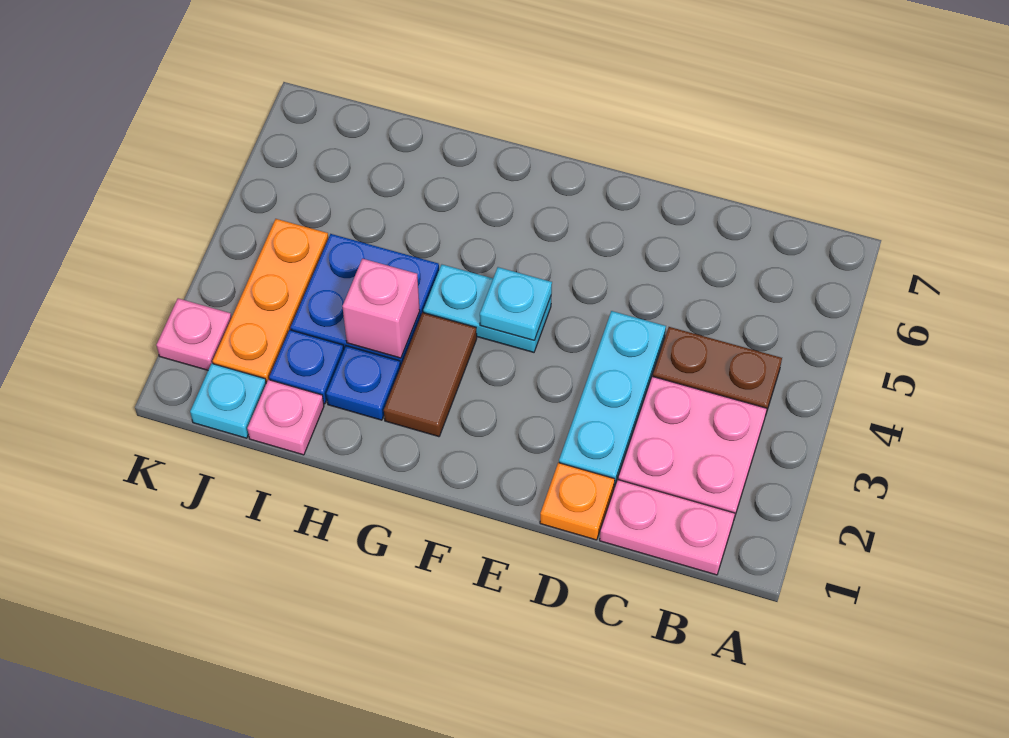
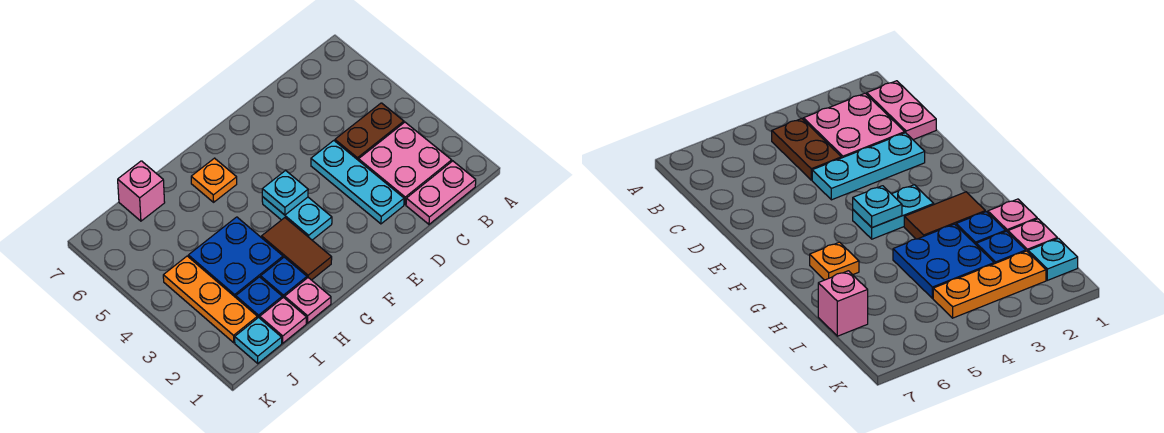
orange 1x1 plate [540,463,615,540] -> orange 1x1 plate moved to [191,158,237,202]
cyan 1x2 plate [423,265,551,352] -> cyan 1x2 plate turned to [262,197,332,240]
pink 1x1 brick [342,259,420,358] -> pink 1x1 brick moved to [118,161,165,221]
pink 1x1 plate [156,298,232,370] -> pink 1x1 plate moved to [285,278,331,323]

